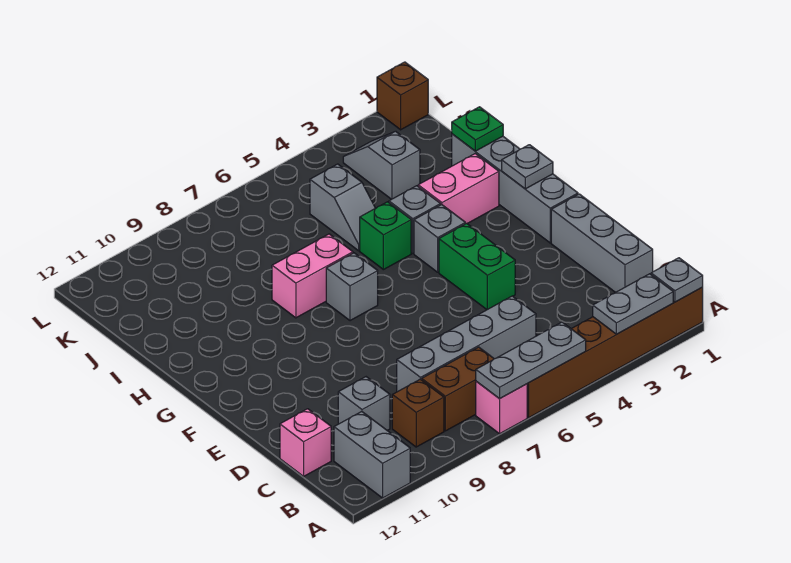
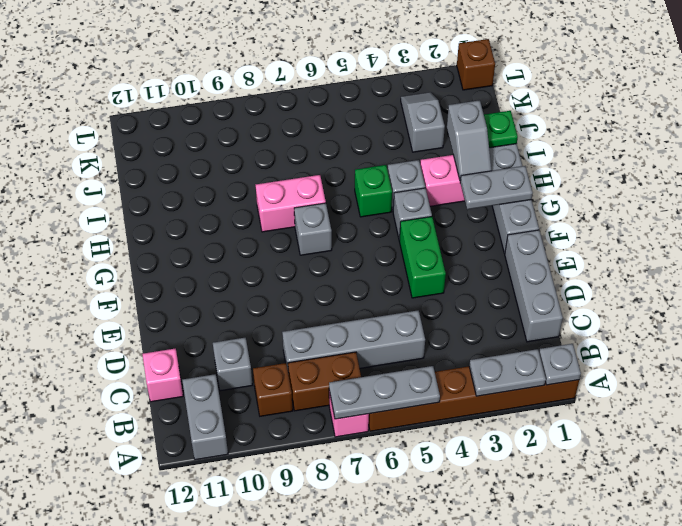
grey 1x1 plate [502,145,553,189] -> grey 1x2 plate [460,166,533,209]
grey 1x2 slope [310,164,375,251] -> grey 1x2 slope moved to [447,100,492,180]

